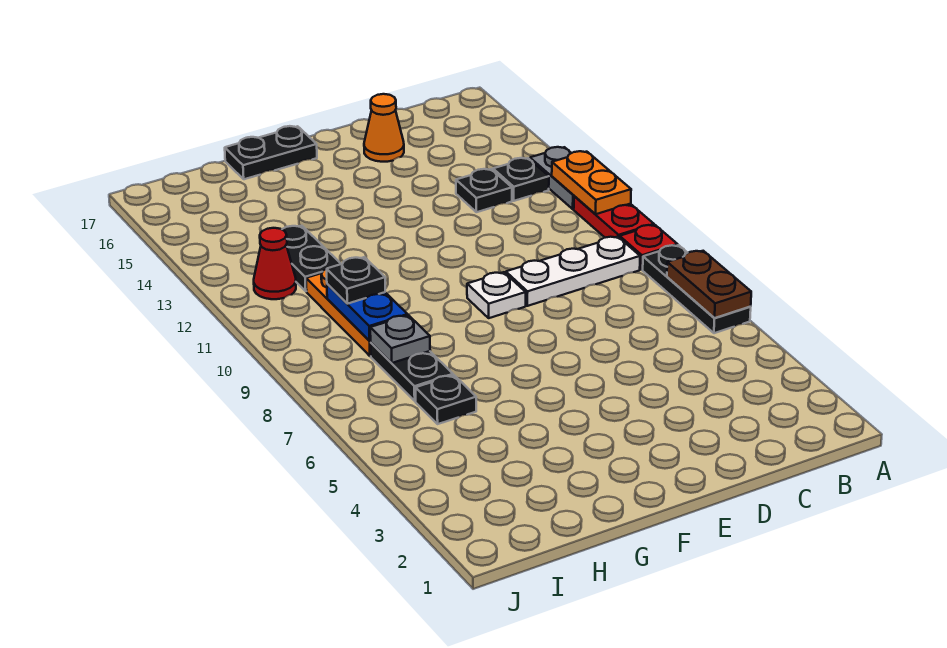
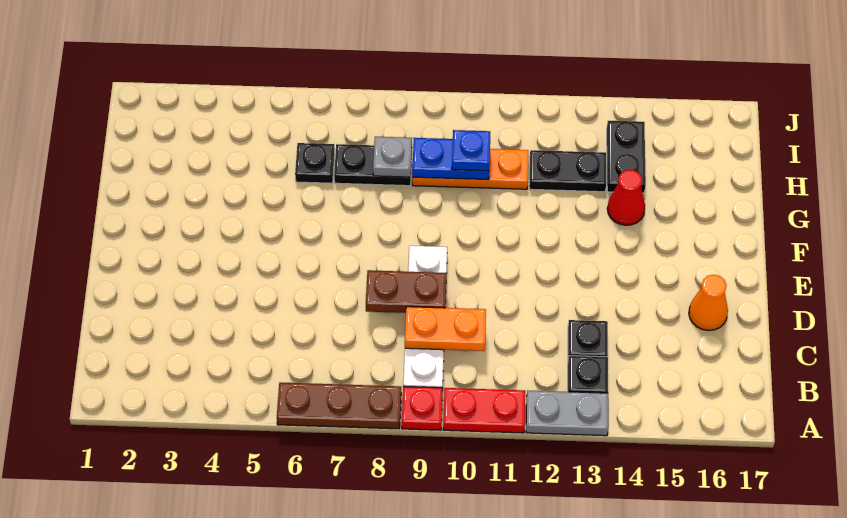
black 1x3 plate [643,245,751,333] -> brown 1x3 plate [277,382,401,429]
brown 1x2 plate [667,251,751,318] -> brown 1x2 plate moved to [366,270,446,313]
orange 1x2 plate [552,151,631,214] -> orange 1x2 plate moved to [405,307,486,351]
black 1x2 plate [225,126,317,179] -> black 1x2 plate moved to [607,121,646,193]
black 1x1 plate [327,257,385,304] -> blue 1x1 plate [452,130,490,171]
red 1x1 cone [254,228,296,299] -> red 1x1 cone moved to [607,170,645,225]

